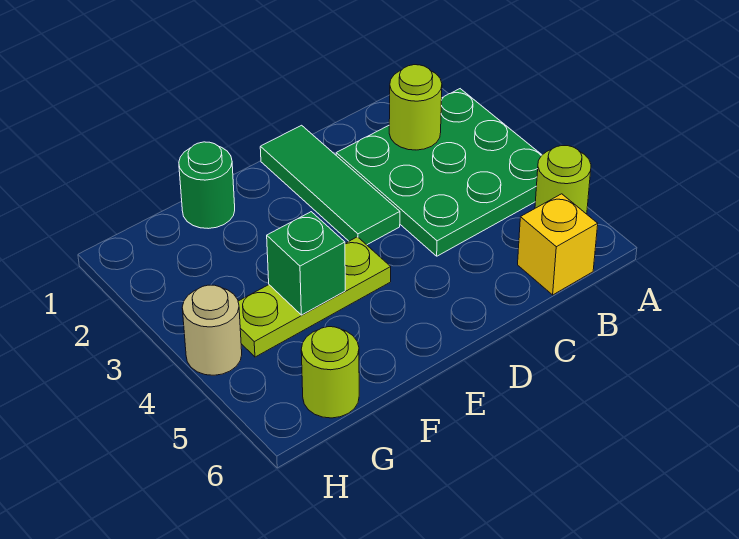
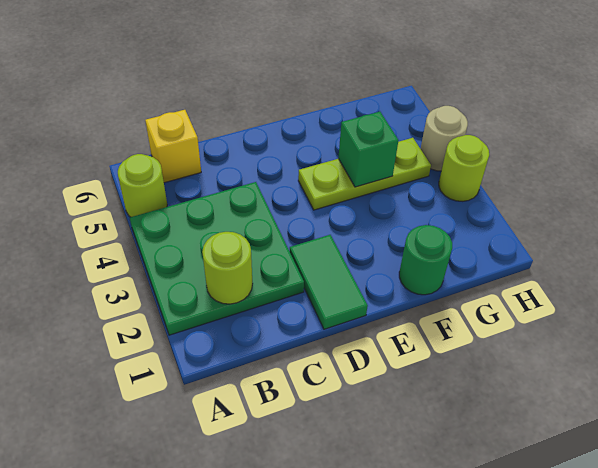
green 1x3 tile [260,125,400,245] -> green 1x2 tile [290,235,368,329]
lime 1x1 round brick [301,327,359,418] -> lime 1x1 round brick moved to [439,135,489,201]

